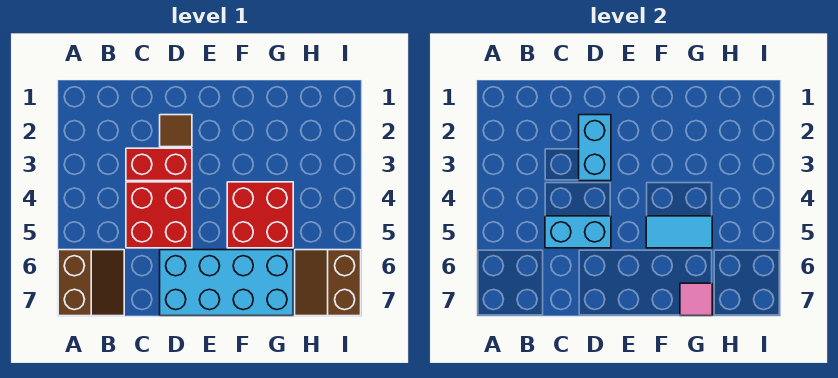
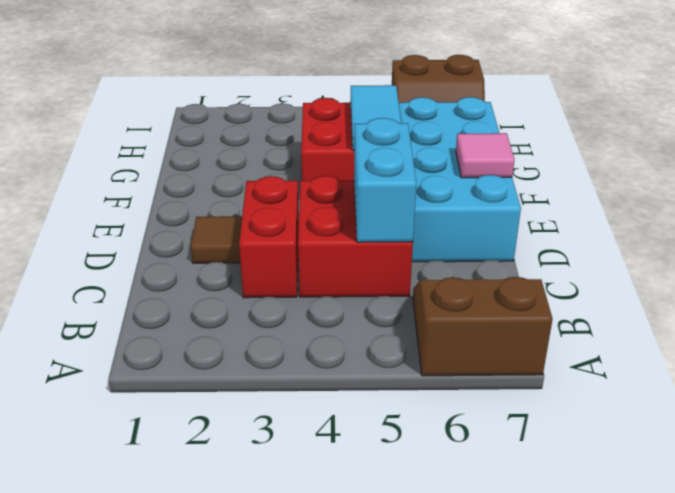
cyan 1x2 brick [579,115,611,181] -> none
pink 1x1 tile [680,283,712,316] -> pink 1x1 tile moved to [456,133,514,178]

